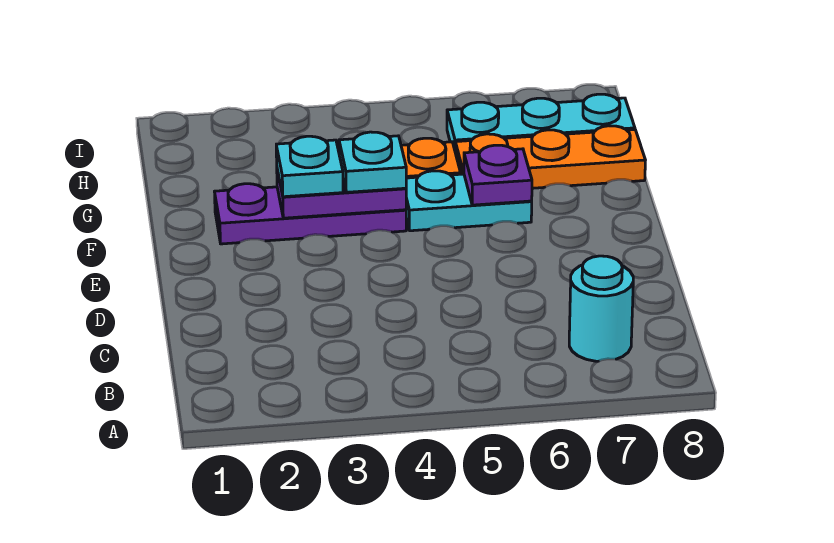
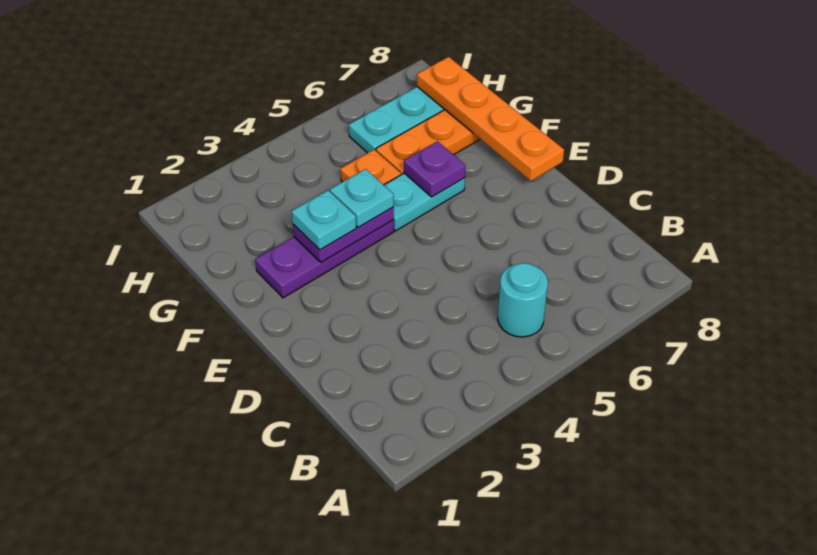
cyan 1x1 round brick [569,256,633,361] -> cyan 1x1 round brick moved to [498,263,548,337]
none -> orange 1x4 plate [417,57,564,181]

